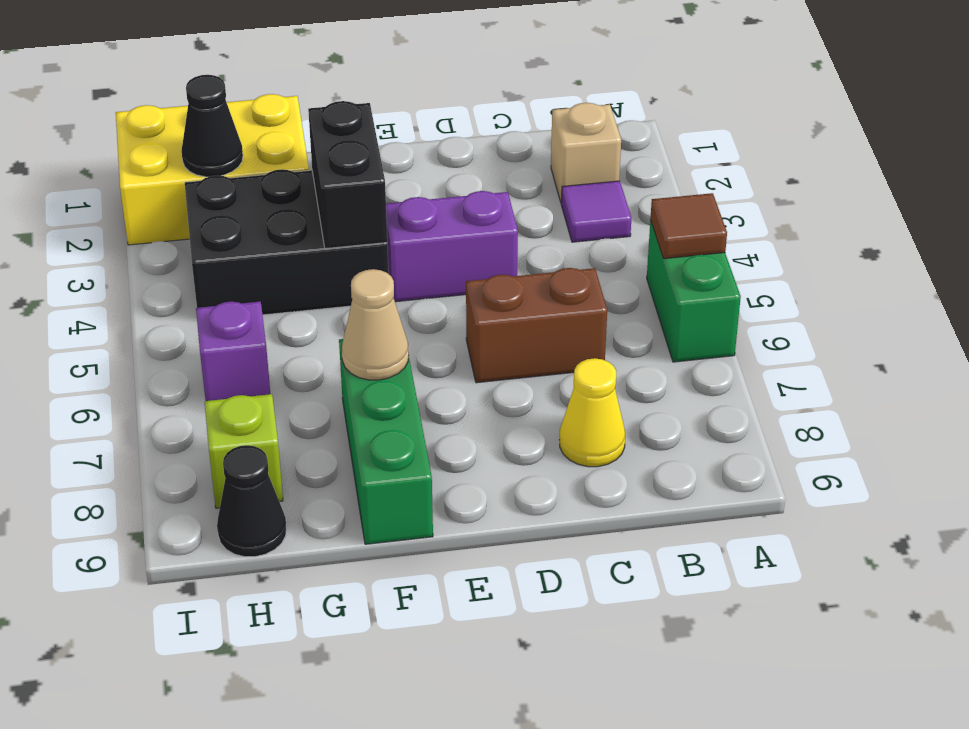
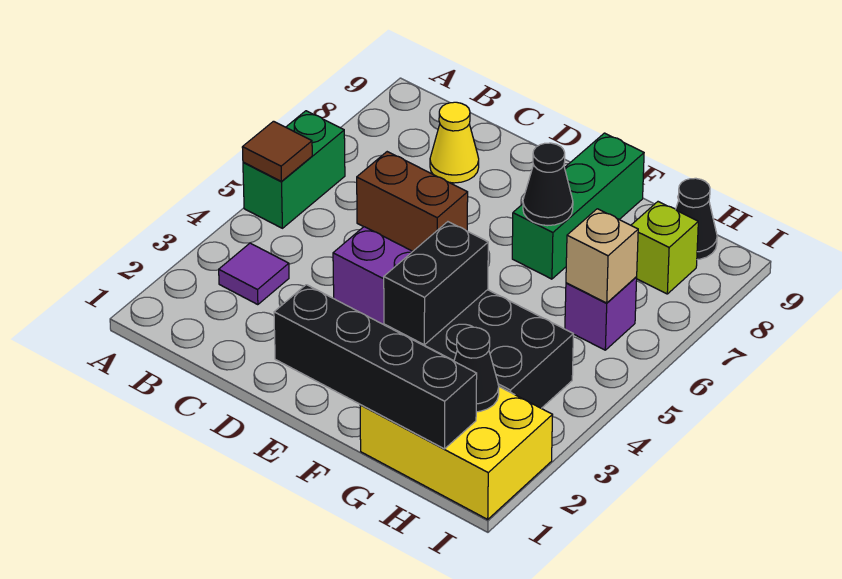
tan 1x1 brick [551,103,621,202] -> tan 1x1 brick moved to [566,209,638,303]
none -> black 1x4 brick [274,285,477,449]
tan 1x1 cone [342,269,409,380] -> black 1x1 cone [523,143,573,226]

